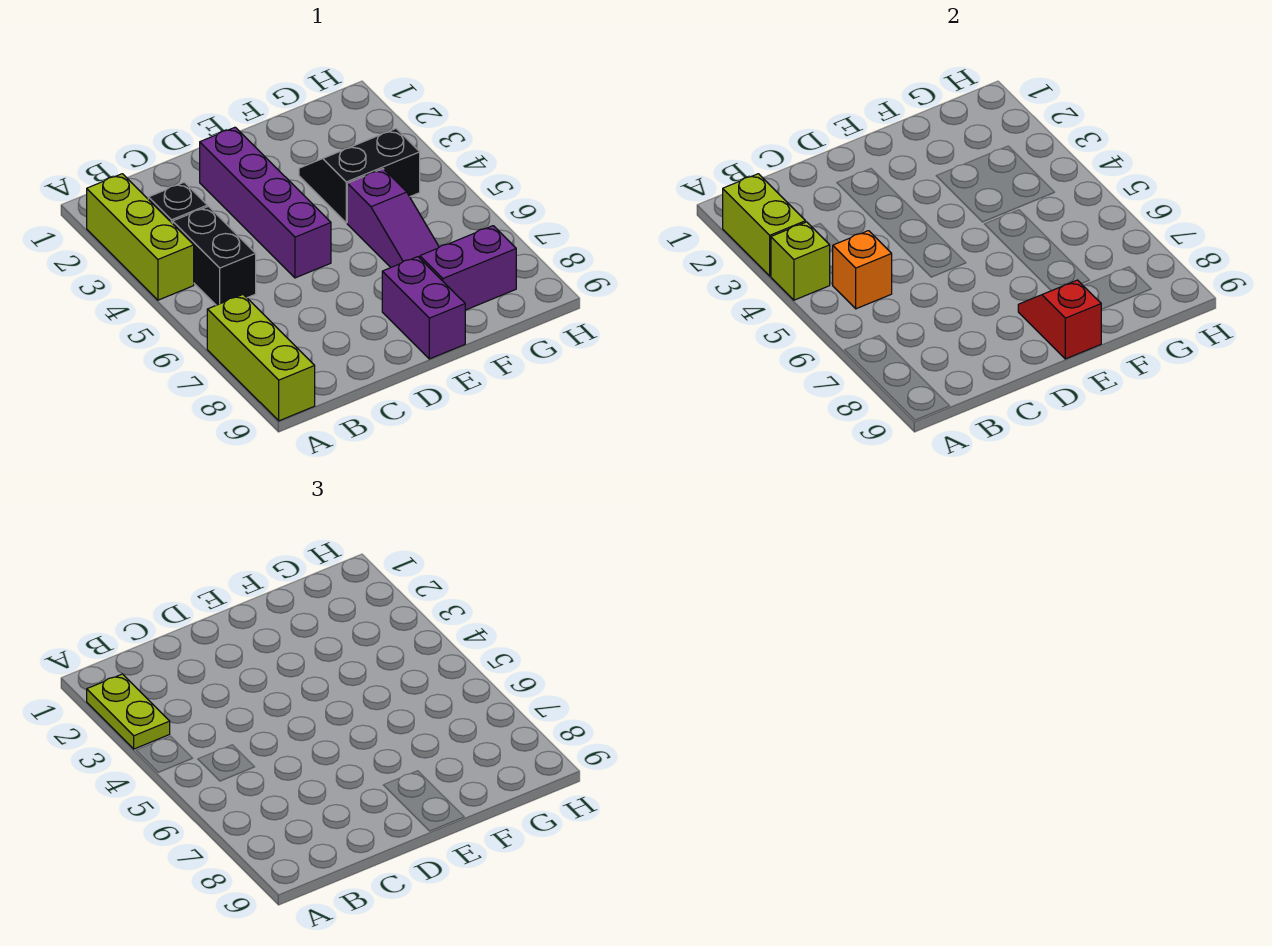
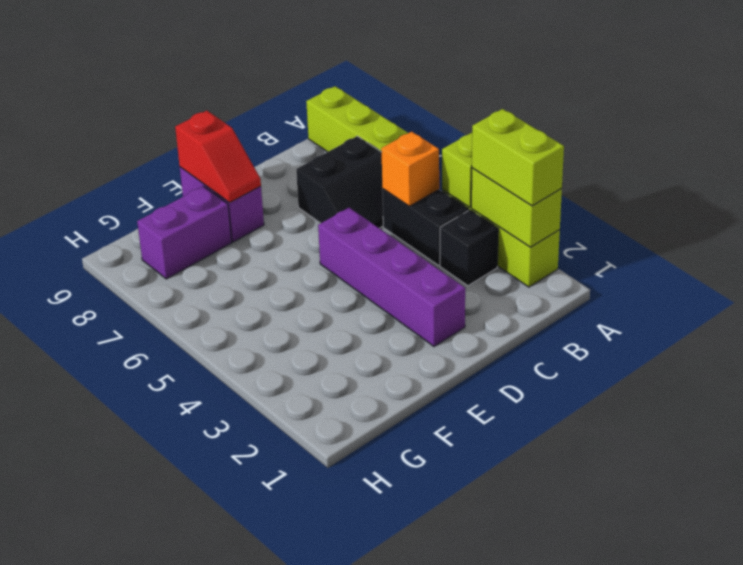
lime 1x2 plate [87,674,170,749] -> lime 1x2 brick [472,109,564,206]
black 2x2 slope [299,129,420,223] -> black 2x2 slope moved to [296,136,383,228]
purple 1x3 slope [347,169,439,267] -> none

